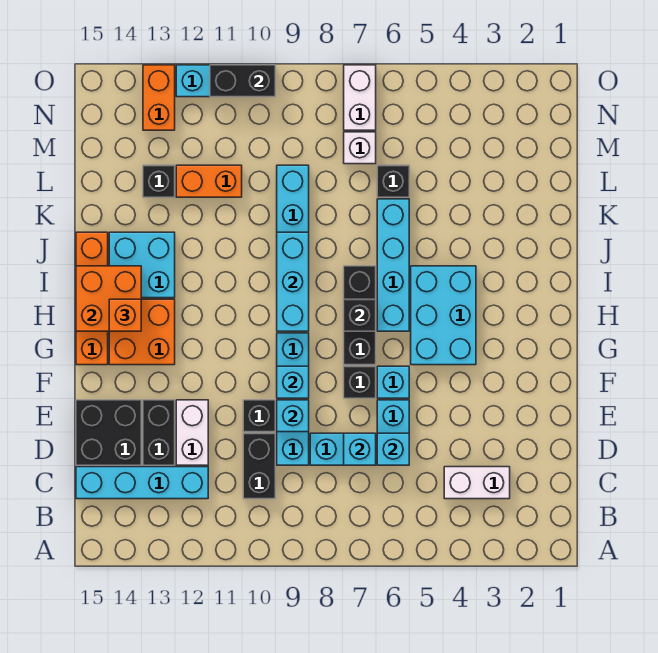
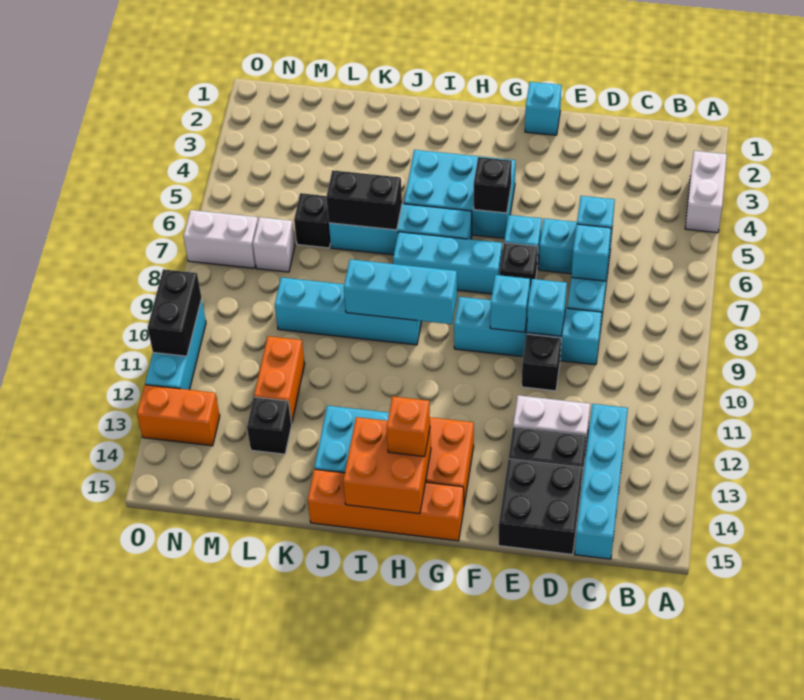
white 1x2 brick [444,467,510,499] -> white 1x2 brick moved to [685,151,727,233]
black 1x2 brick [243,433,275,499] -> black 1x2 brick moved to [326,170,402,230]
none -> cyan 1x1 brick [525,82,562,135]
black 1x3 brick [344,266,376,365] -> cyan 1x3 brick [393,232,502,294]
black 1x1 brick [344,299,376,331] -> black 1x1 brick moved to [474,157,512,213]

